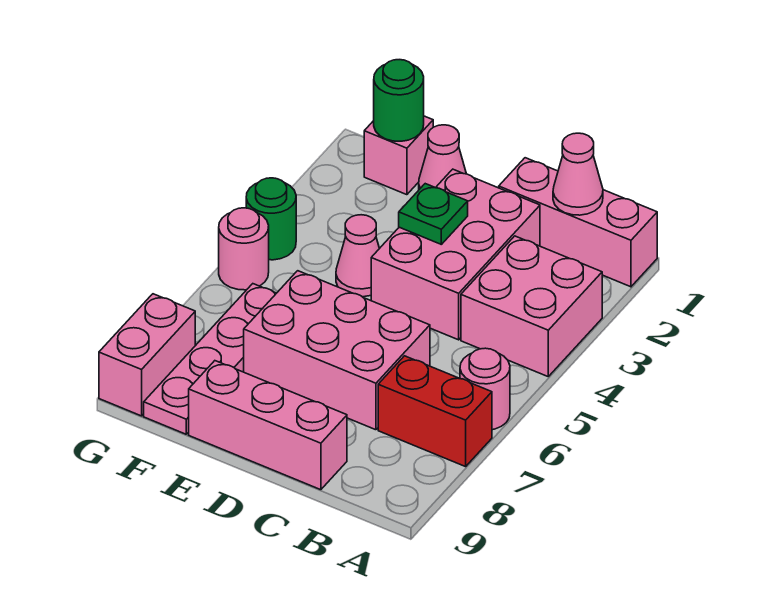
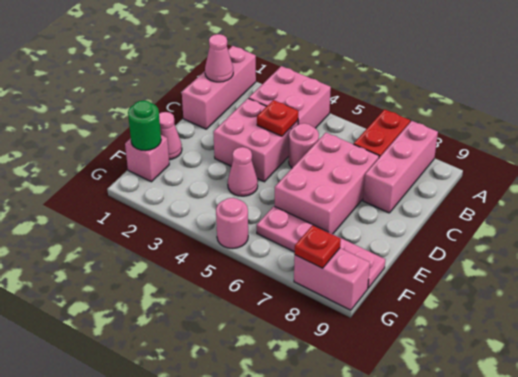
pink 1x1 round brick [460,348,510,430] -> pink 1x1 round brick moved to [289,123,319,168]
pink 2x3 brick [371,169,540,340] -> pink 2x2 brick [213,98,298,182]
none -> red 1x1 plate [257,100,298,136]
pink 1x3 brick [189,361,347,490] -> pink 1x3 brick moved to [363,121,438,213]
green 1x1 plate [399,184,468,244] -> none
green 1x1 round brick [246,178,296,260] -> none
none -> red 1x1 plate [295,225,341,268]

